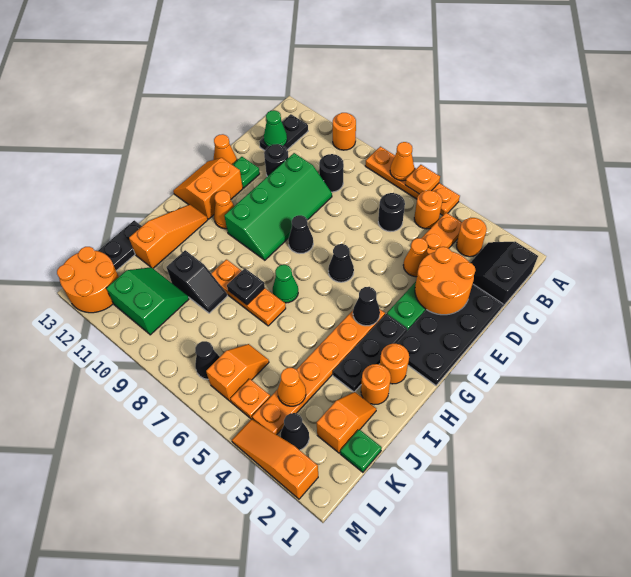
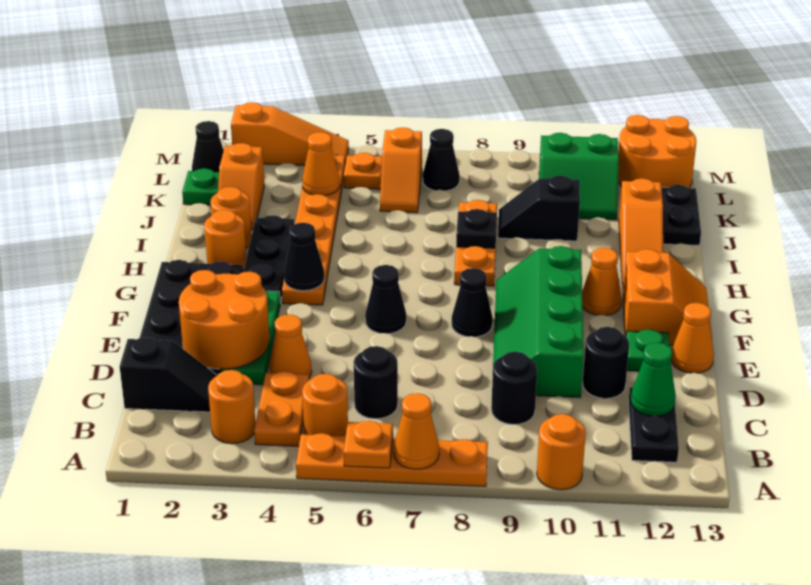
black 2x2 slope [470,242,538,307] -> black 1x2 slope [120,337,217,412]
green 1x1 cone [273,265,298,303] -> none
orange 1x3 plate [211,260,286,326] -> orange 1x3 plate turned to [454,200,497,286]
black 1x1 cone [281,413,309,450] -> black 1x1 cone moved to [192,121,224,172]

